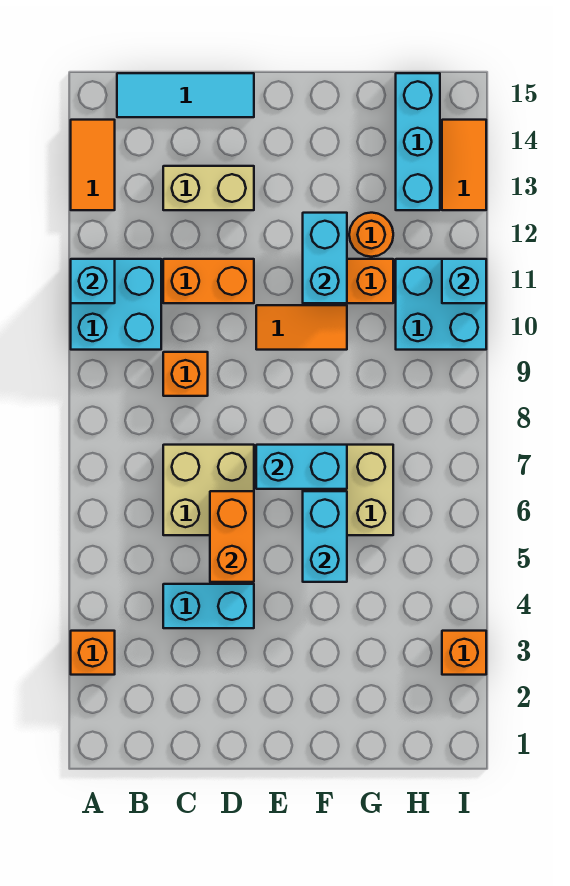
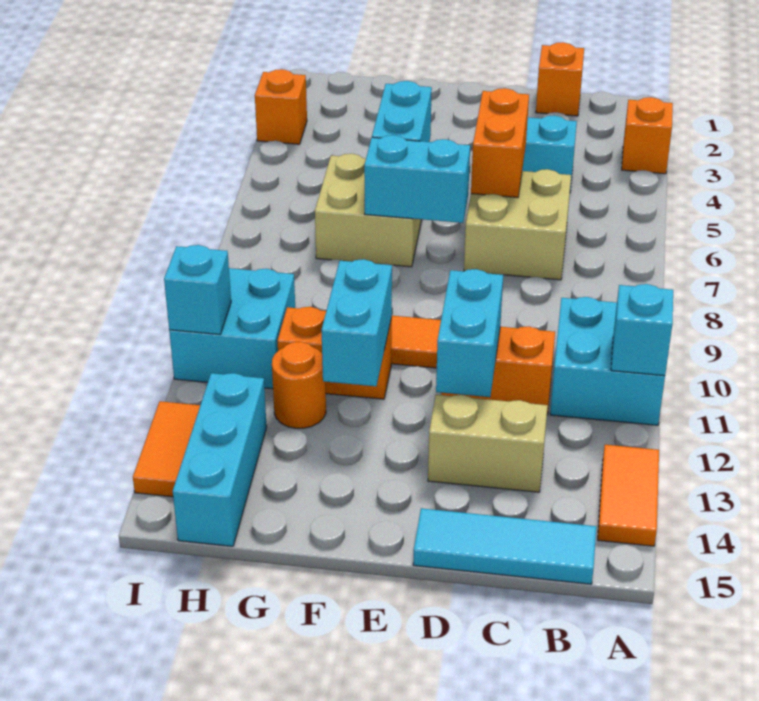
orange 1x1 brick [163,352,208,396] -> orange 1x1 brick moved to [536,42,584,116]
none -> cyan 1x2 brick [436,269,503,397]

